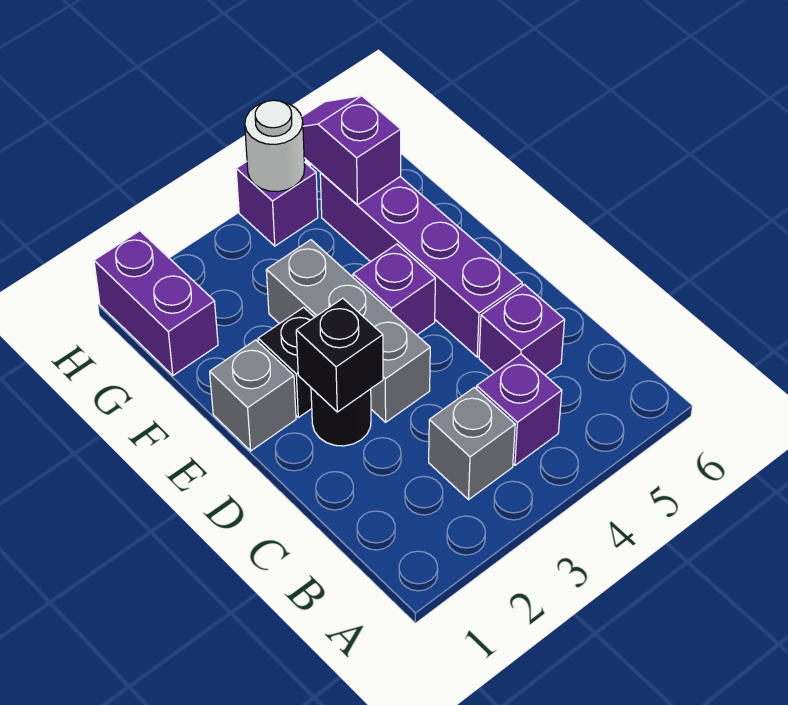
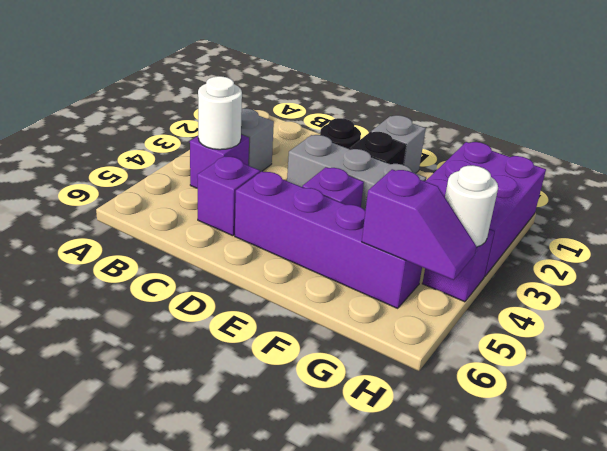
none -> white 1x1 round brick [198,76,242,150]
black 1x1 brick [296,298,383,412] -> none
purple 1x2 brick [94,231,218,375] -> purple 2x3 brick [425,142,546,277]

